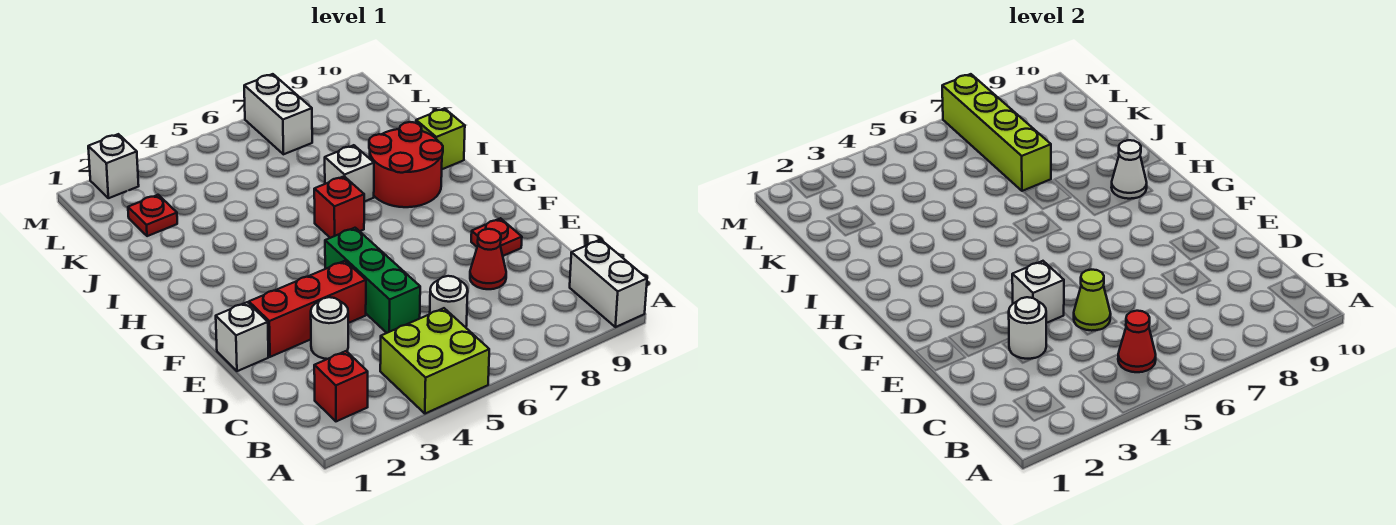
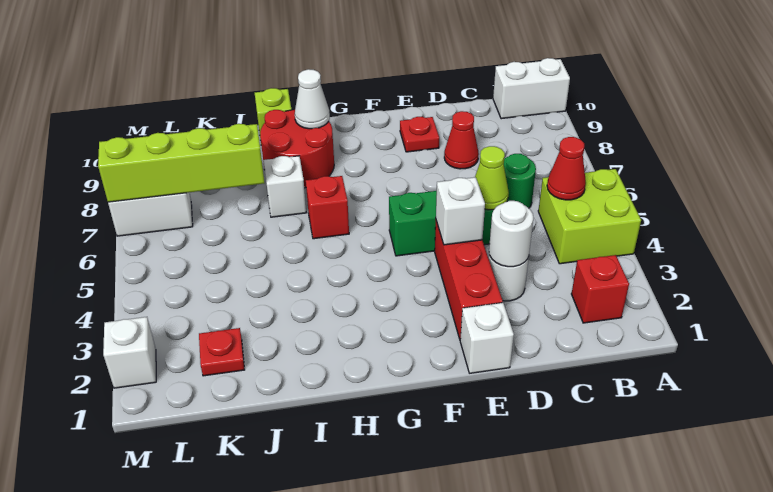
white 1x1 round brick [430,276,468,327] -> green 1x1 round brick [504,154,536,208]

